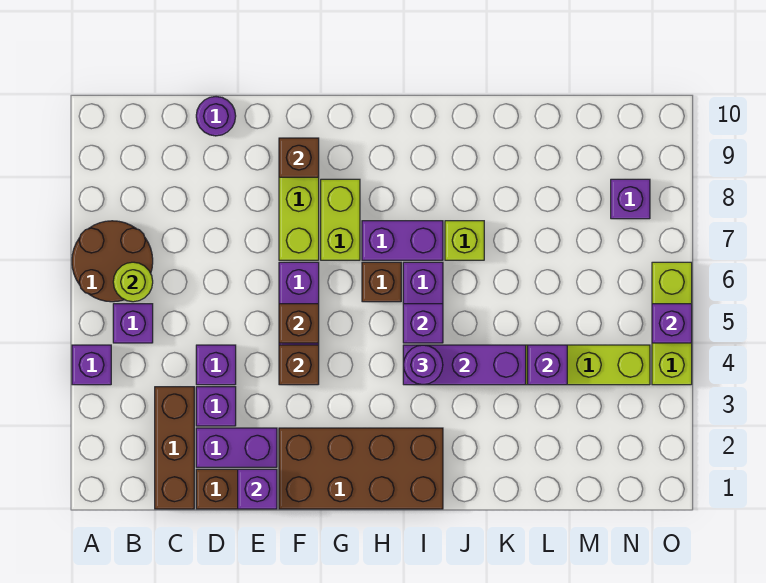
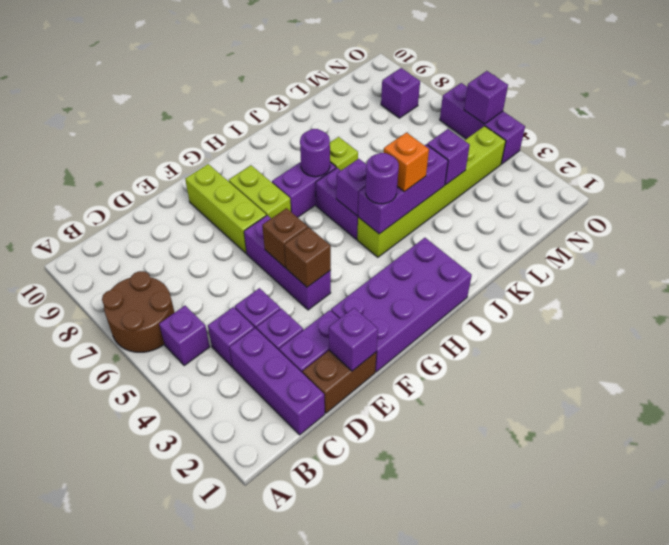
purple 1x1 brick [72,345,111,385] -> purple 1x1 brick moved to [208,307,254,367]
lime 1x1 round brick [113,262,153,302] -> none
brown 1x3 brick [155,387,194,509] -> purple 1x3 brick [230,328,325,435]
purple 1x1 round brick [196,97,236,136] -> purple 1x1 round brick moved to [300,129,330,177]
brown 2x4 brick [279,428,443,509] -> purple 2x4 brick [331,238,472,372]
brown 1x1 brick [279,138,319,177] -> none
brown 1x1 brick [362,262,401,302] -> none
none -> orange 1x1 brick [384,132,429,192]
lime 1x3 brick [652,262,692,385] -> purple 1x3 brick [440,83,525,164]

